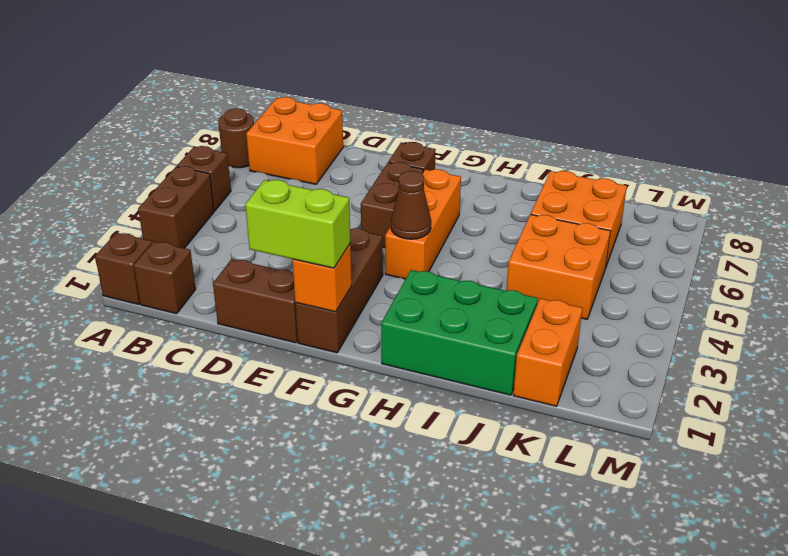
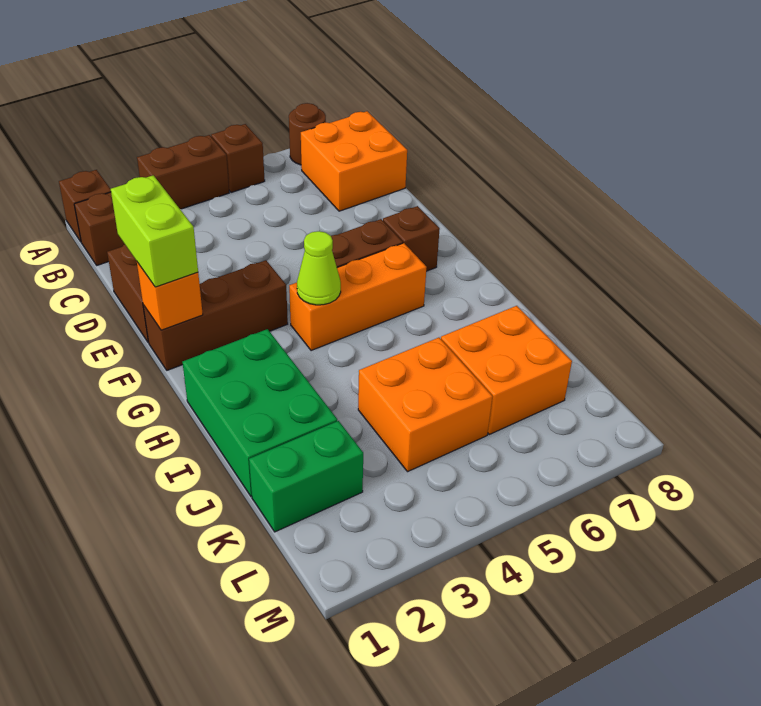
brown 1x1 cone [391,171,431,239] -> lime 1x1 cone [297,231,341,305]
orange 1x2 brick [513,298,582,406] -> green 1x2 brick [249,421,363,532]

